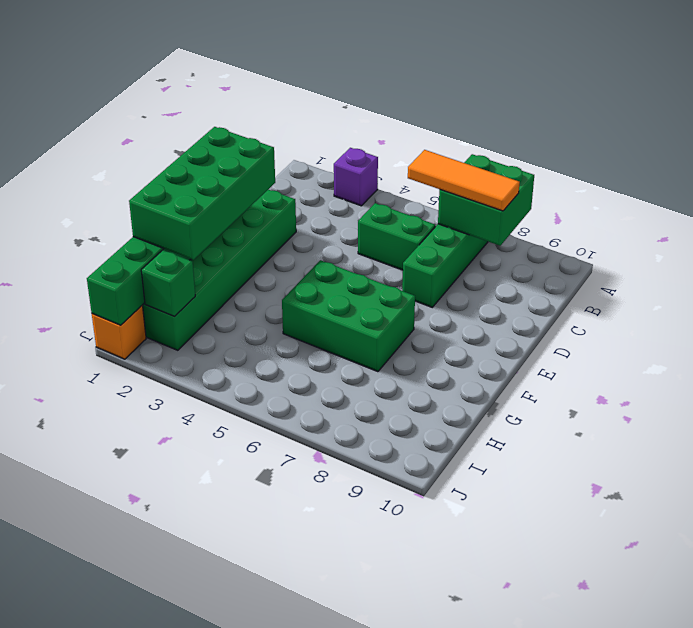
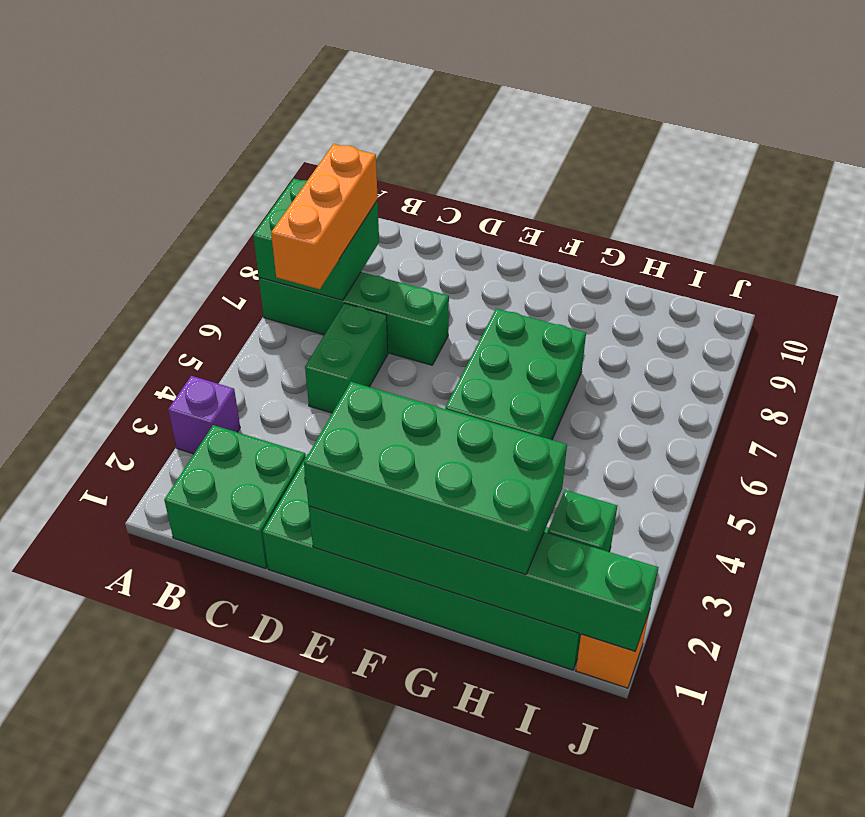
none -> green 2x2 brick [164,425,306,569]
orange 1x3 tile [408,150,520,211] -> orange 1x3 brick [271,144,378,289]

